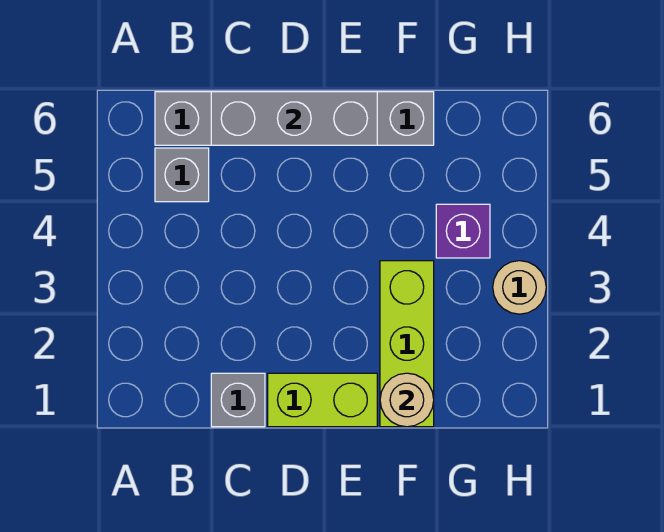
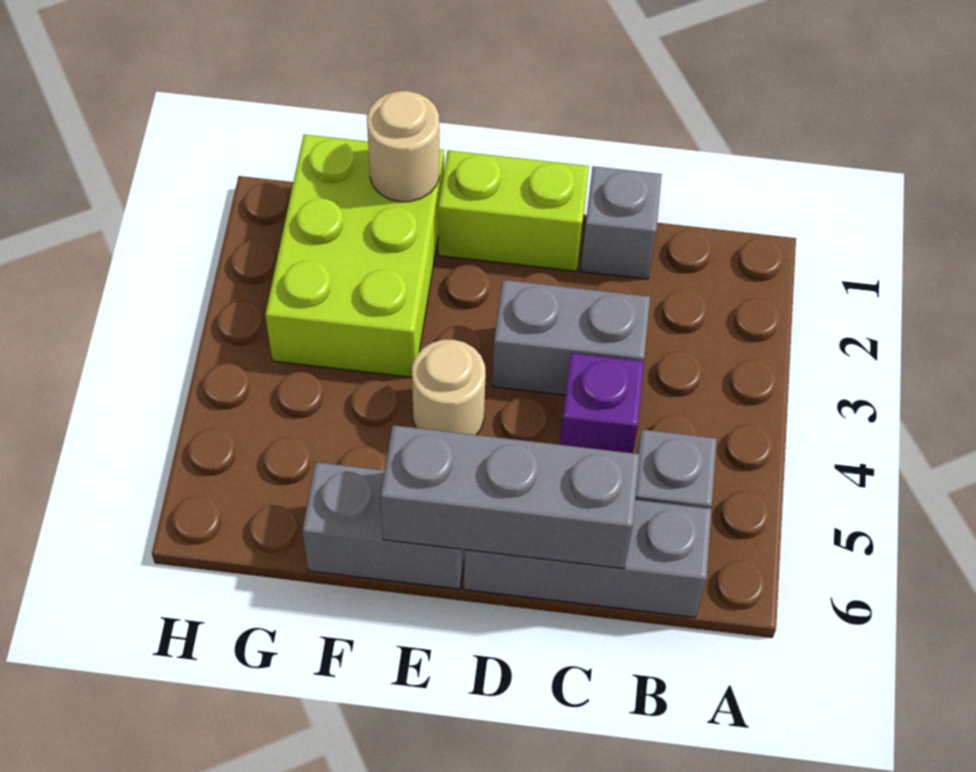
none -> grey 1x2 brick [492,280,650,395]
lime 1x3 brick [380,261,434,427] -> lime 2x3 brick [265,134,444,377]
purple 1x1 brick [436,204,490,258] -> purple 1x1 brick moved to [560,353,644,453]
tan 1x1 round brick [493,261,546,314] -> tan 1x1 round brick moved to [412,340,486,435]

